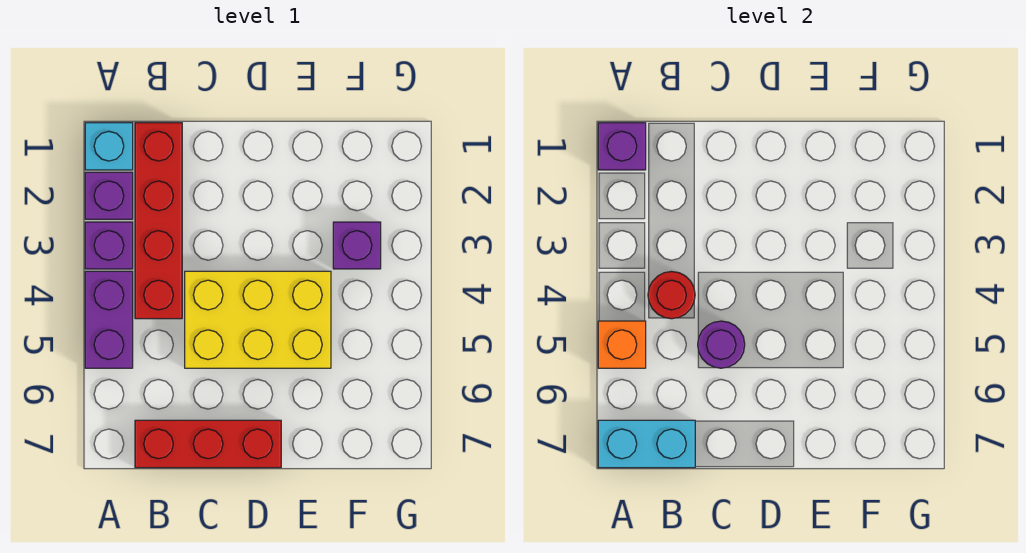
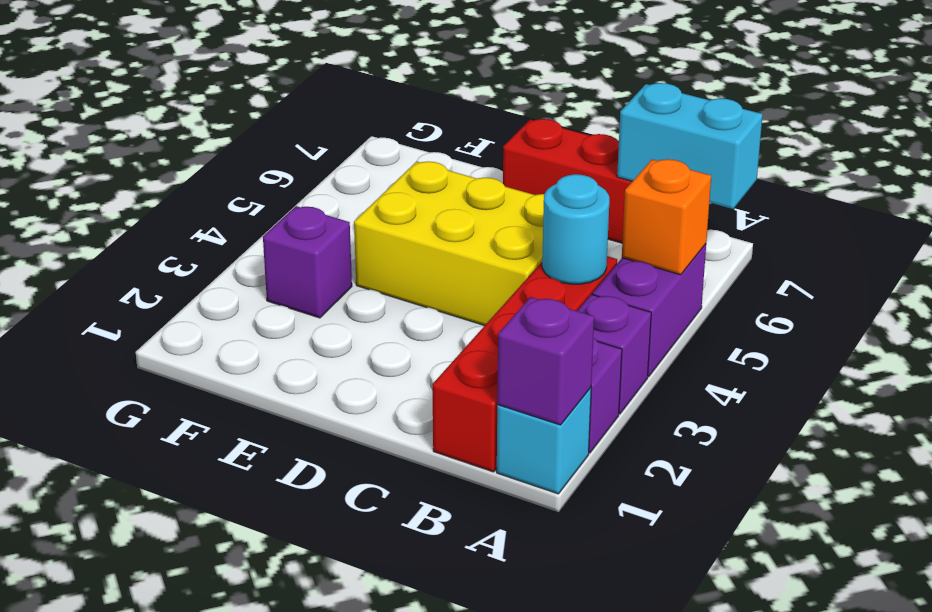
red 1x1 round brick [648,272,695,319] -> cyan 1x1 round brick [542,174,609,284]
purple 1x1 round brick [698,321,745,368] -> none

